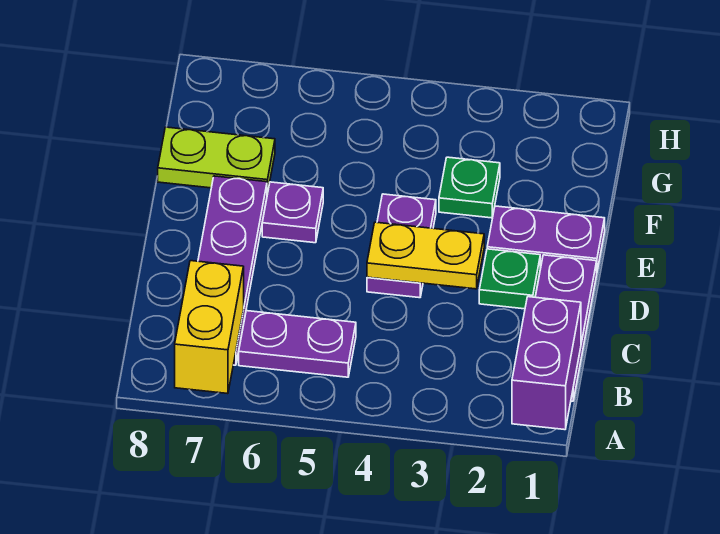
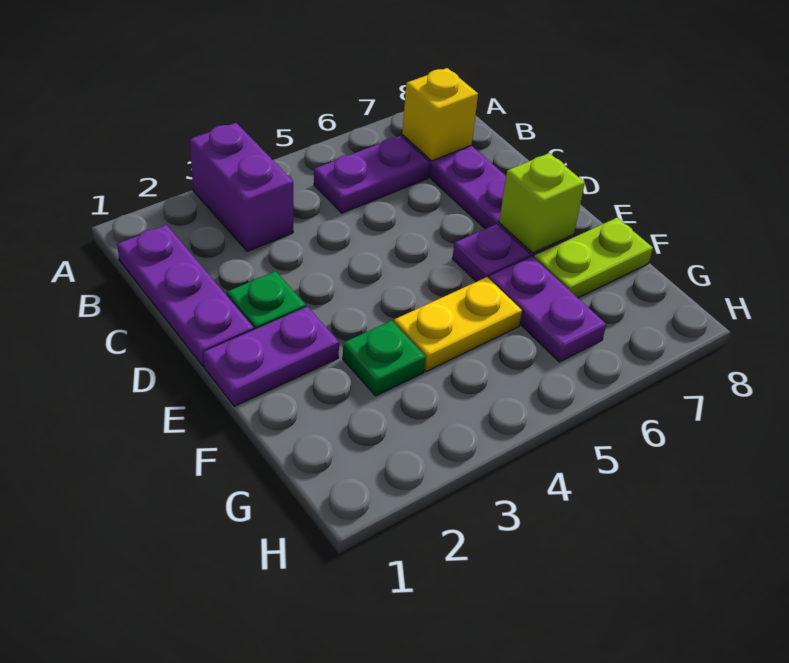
purple 1x2 brick [512,297,581,430] -> purple 1x2 brick moved to [190,123,293,251]
yellow 1x2 brick [175,261,244,394] -> yellow 1x1 brick [402,68,478,161]
yellow 1x2 plate [367,222,484,289] -> yellow 1x2 plate moved to [394,277,522,371]
purple 1x2 plate [367,194,436,298] -> purple 1x2 plate moved to [489,257,606,362]
none -> lime 1x1 brick [499,153,585,253]

